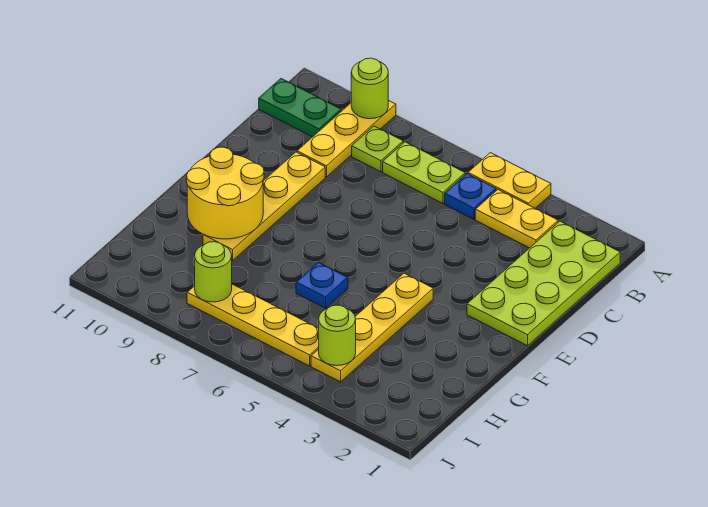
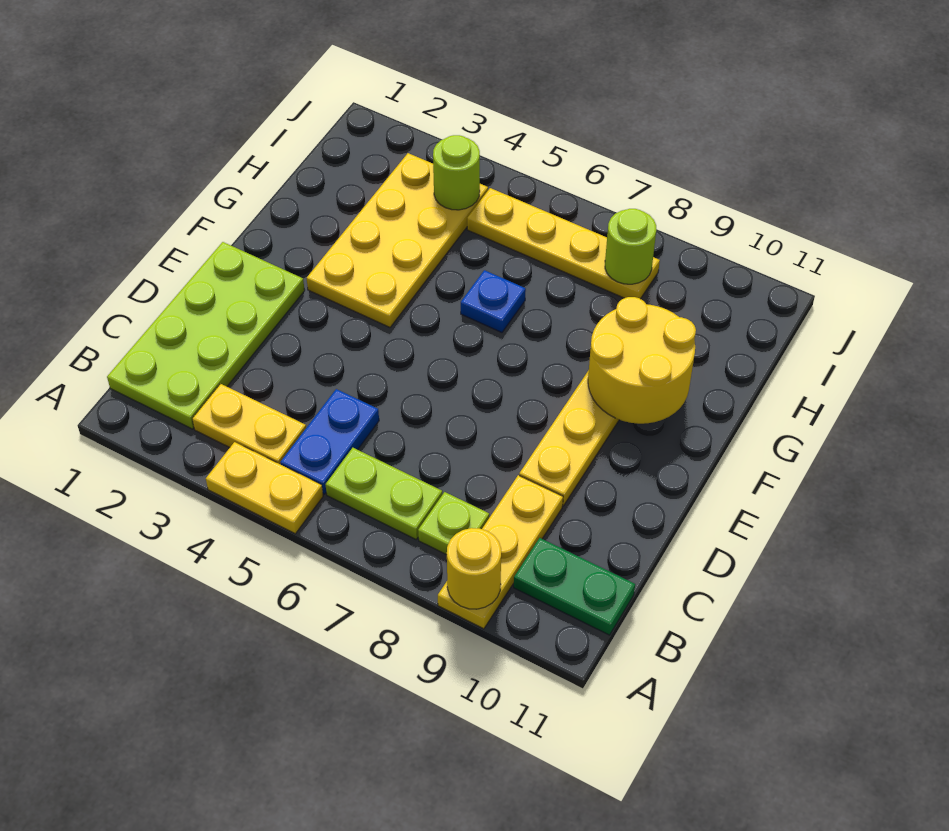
lime 1x1 round brick [351,58,388,119] -> yellow 1x1 round brick [447,528,501,609]
blue 1x1 plate [445,174,496,219] -> blue 1x2 plate [280,389,379,494]
yellow 1x4 plate [311,273,433,382] -> yellow 2x4 plate [307,153,488,327]

